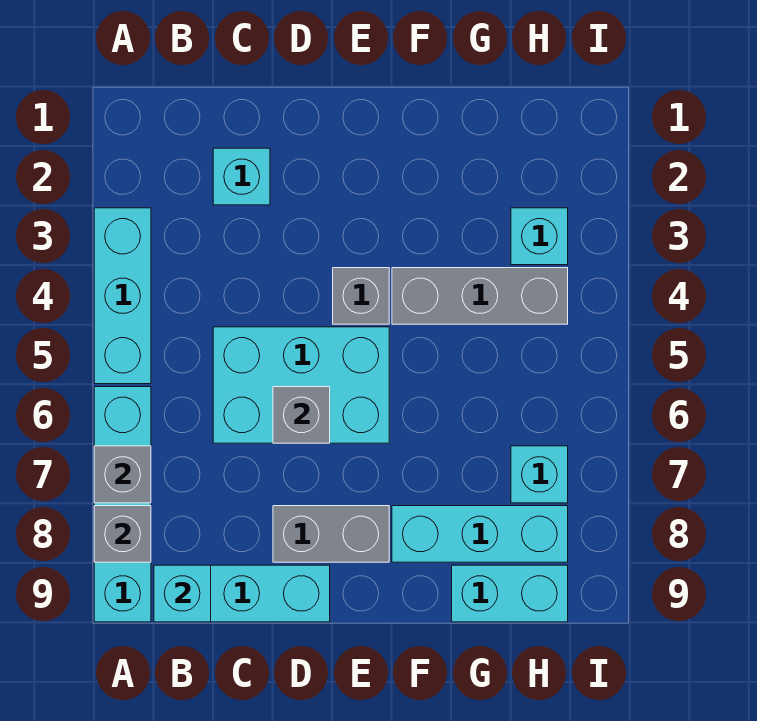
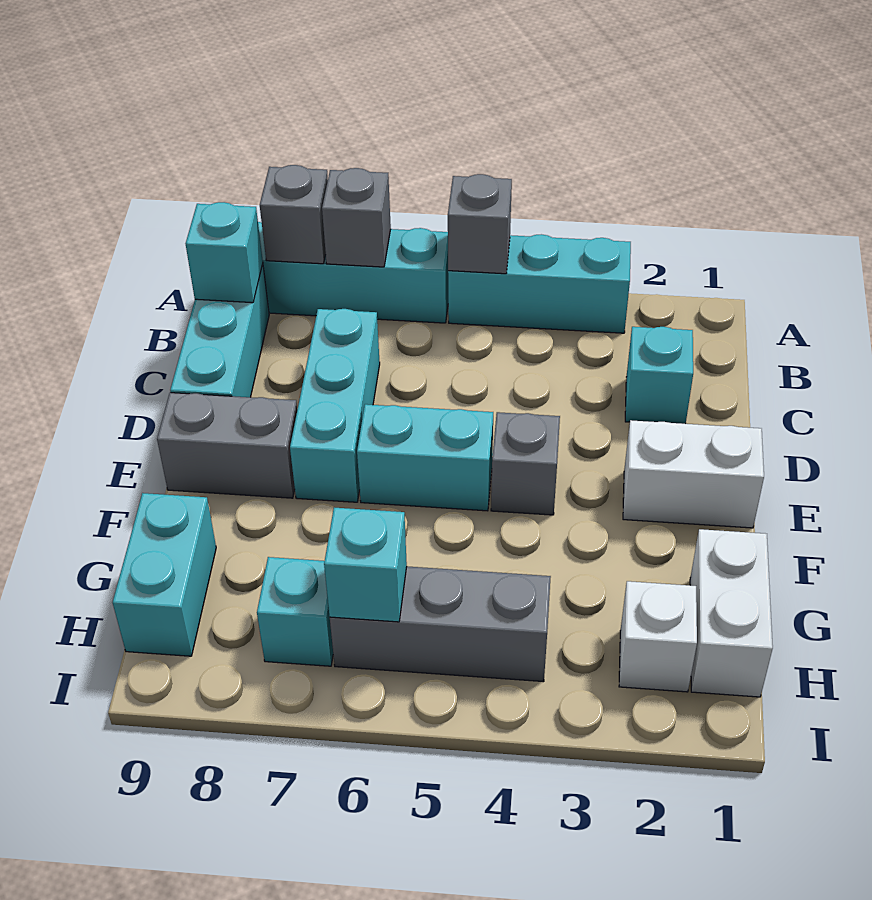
cyan 2x3 brick [213,327,389,443] -> cyan 1x2 brick [357,404,493,511]
grey 1x1 brick [273,387,330,443] -> grey 1x1 brick moved to [448,174,512,274]
grey 1x2 brick [273,506,389,562] -> grey 1x2 brick turned to [157,393,297,498]
none -> white 1x2 brick [623,420,764,528]
grey 1x3 brick [392,268,568,324] -> grey 1x3 brick turned to [330,566,551,682]
cyan 1x3 brick [392,506,568,562] -> cyan 1x3 brick moved to [290,309,380,502]
none -> white 1x2 brick [690,529,773,697]
none -> white 1x1 brick [619,581,697,692]
cyan 1x1 brick [511,208,568,265] -> cyan 1x1 brick moved to [324,508,407,622]

